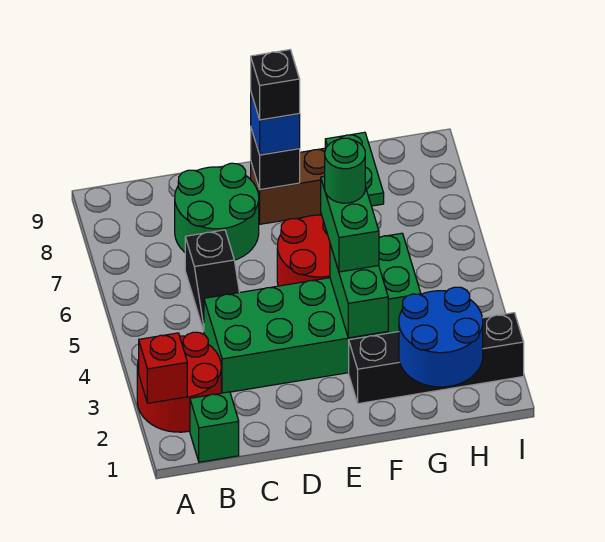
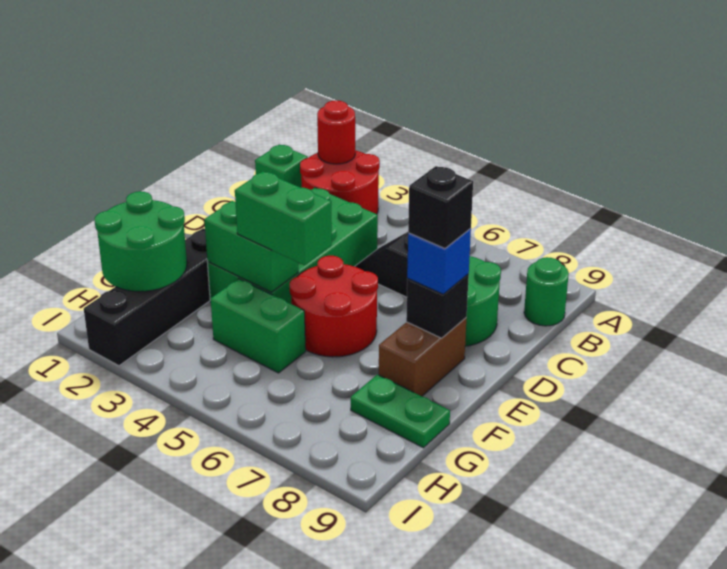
red 1x1 brick [139,333,187,403] -> red 1x1 round brick [317,100,355,164]
green 1x1 round brick [325,138,365,203] -> green 1x1 round brick moved to [524,257,569,326]
blue 2x2 round brick [399,287,483,387] -> green 2x2 round brick [95,191,187,291]

